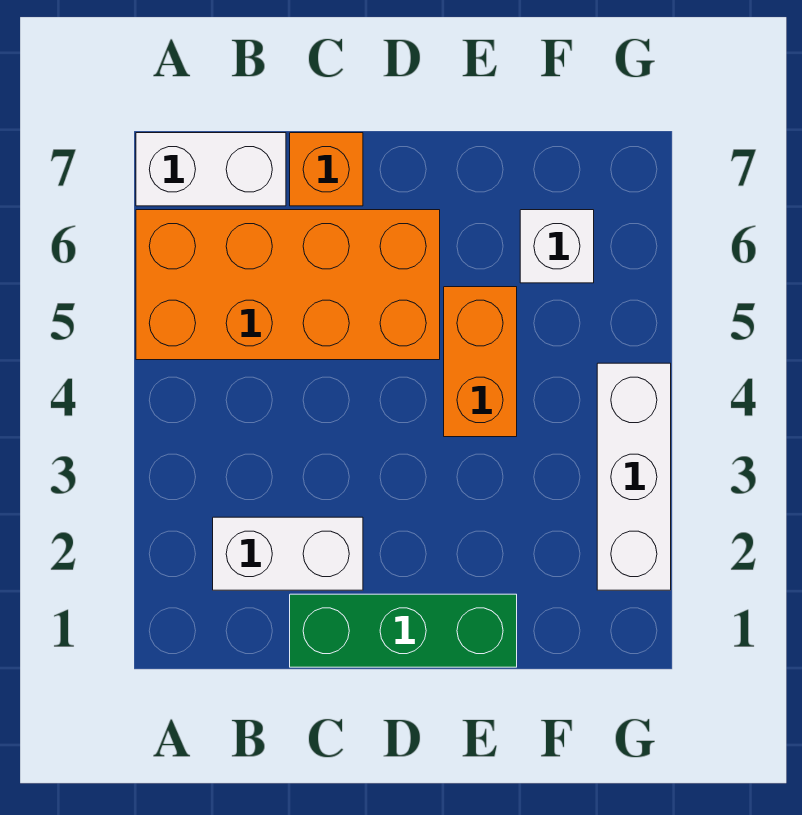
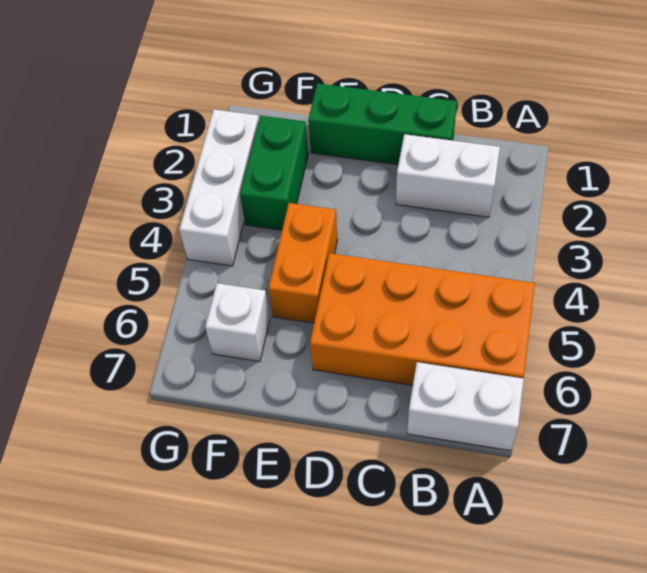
orange 1x1 brick [290,133,363,206] -> none
none -> green 1x2 brick [240,116,308,230]

